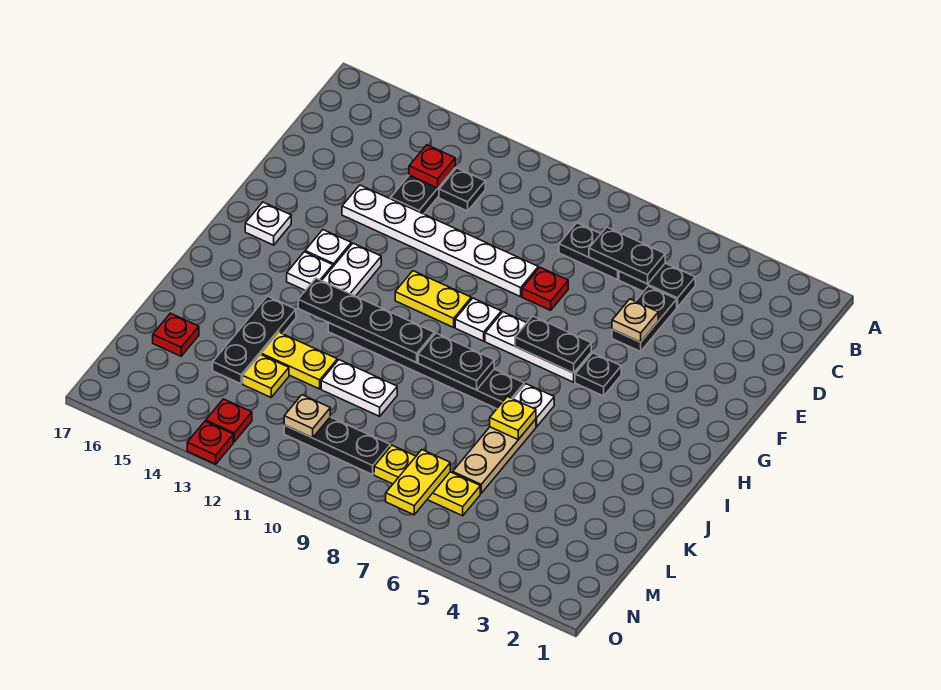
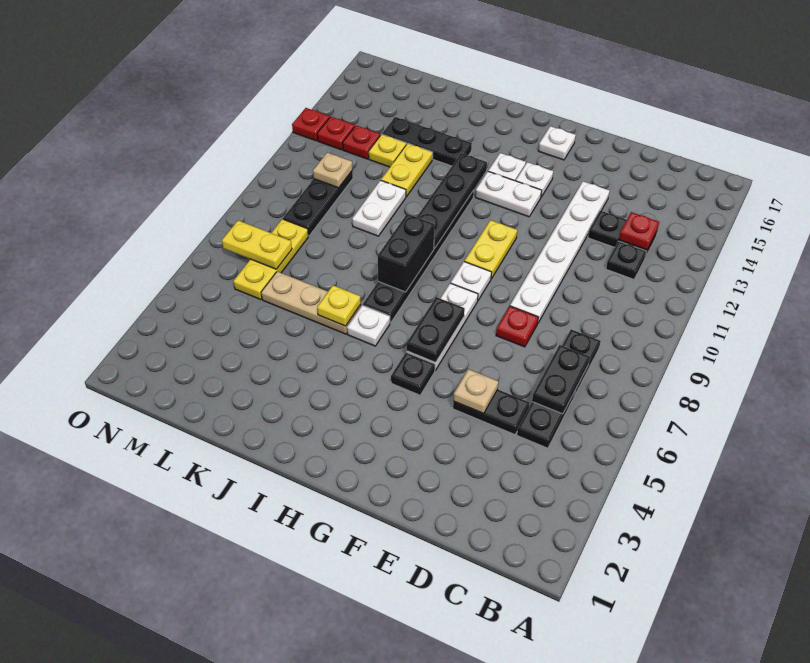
black 1x2 plate [418,333,494,390] -> black 1x2 brick [378,214,434,292]
red 1x1 plate [153,313,199,356] -> red 1x1 plate moved to [343,125,380,159]

